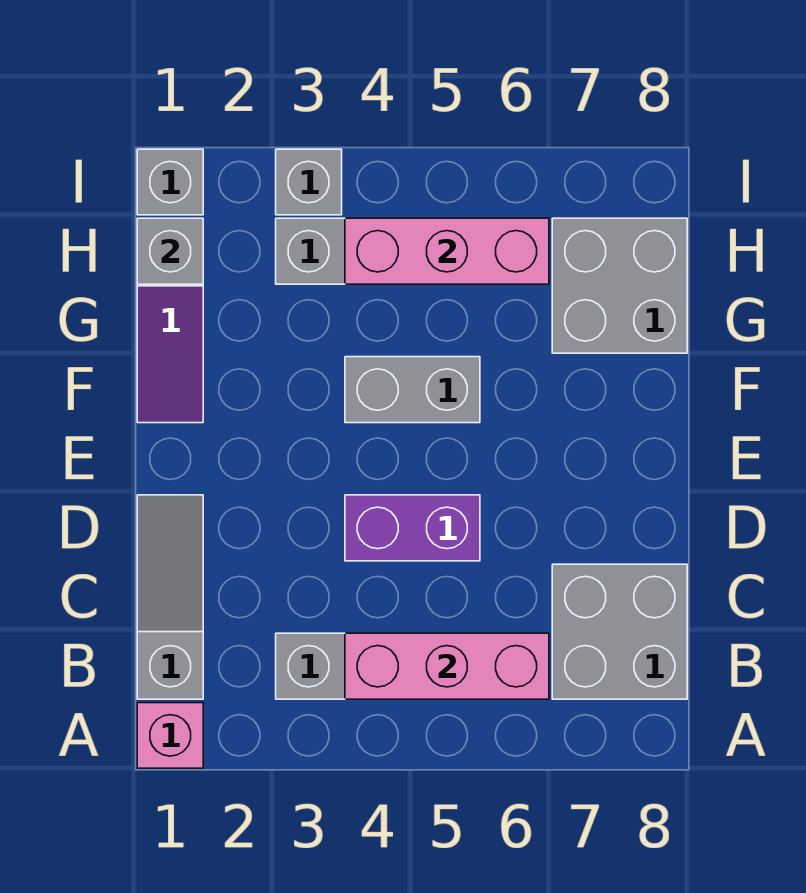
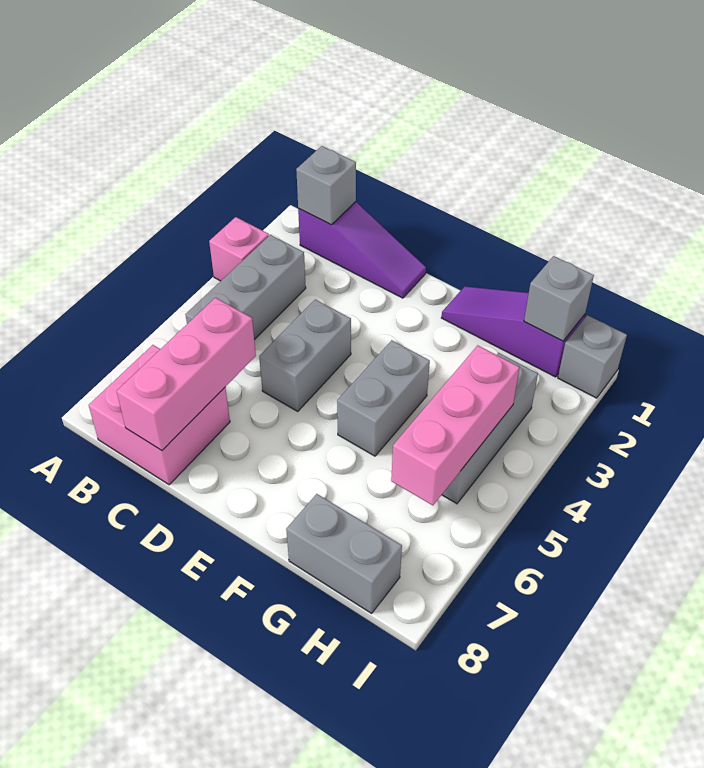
pink 1x1 brick [137,703,203,768] -> pink 1x1 brick moved to [209,217,269,281]
grey 1x3 slope [137,495,203,699] -> purple 1x3 slope [298,202,426,298]
pink 1x3 brick [345,633,549,699] -> pink 1x3 brick moved to [117,298,256,450]
grey 2x2 brick [552,564,687,699] -> pink 2x2 brick [89,345,230,485]
purple 1x2 brick [345,495,480,561] -> grey 1x2 brick [259,299,351,411]
grey 2x2 brick [552,218,687,353] -> grey 1x2 brick [286,494,402,613]
grey 1x1 brick [276,149,342,215] -> grey 1x1 brick moved to [296,146,356,225]

